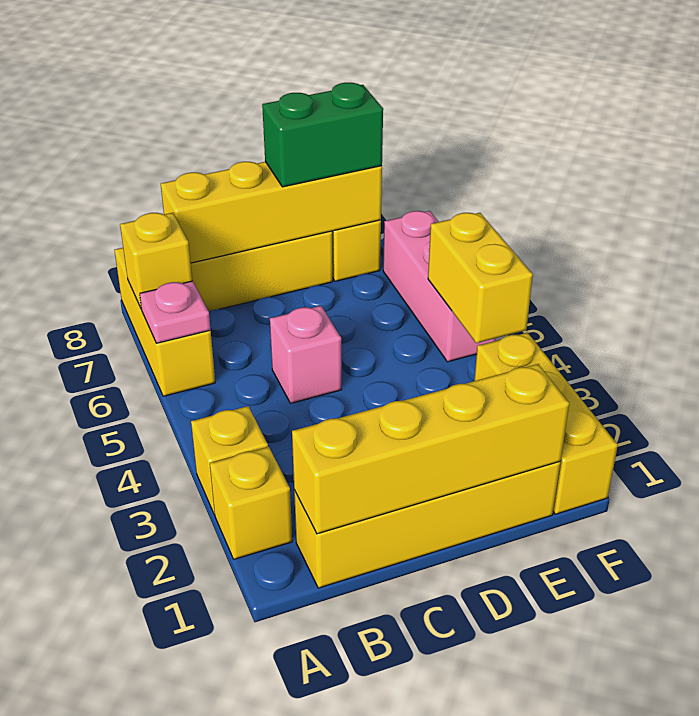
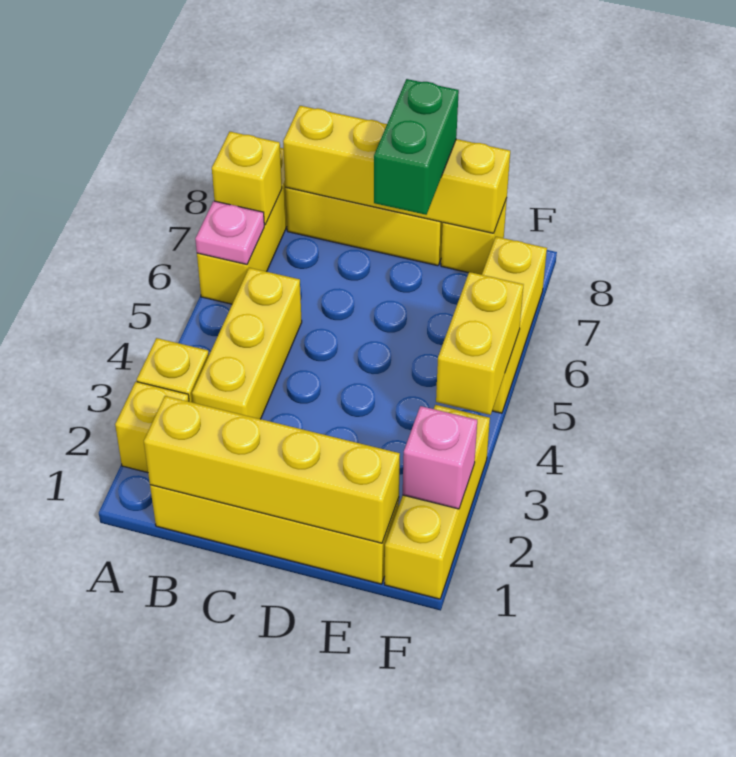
none -> yellow 1x3 brick [192,268,302,419]
pink 1x1 brick [270,306,342,403] -> pink 1x1 brick moved to [403,406,477,509]
green 1x2 brick [262,83,383,187] -> green 1x2 brick turned to [374,79,459,215]
pink 1x3 brick [383,211,496,362] -> yellow 1x3 brick [482,237,547,413]

